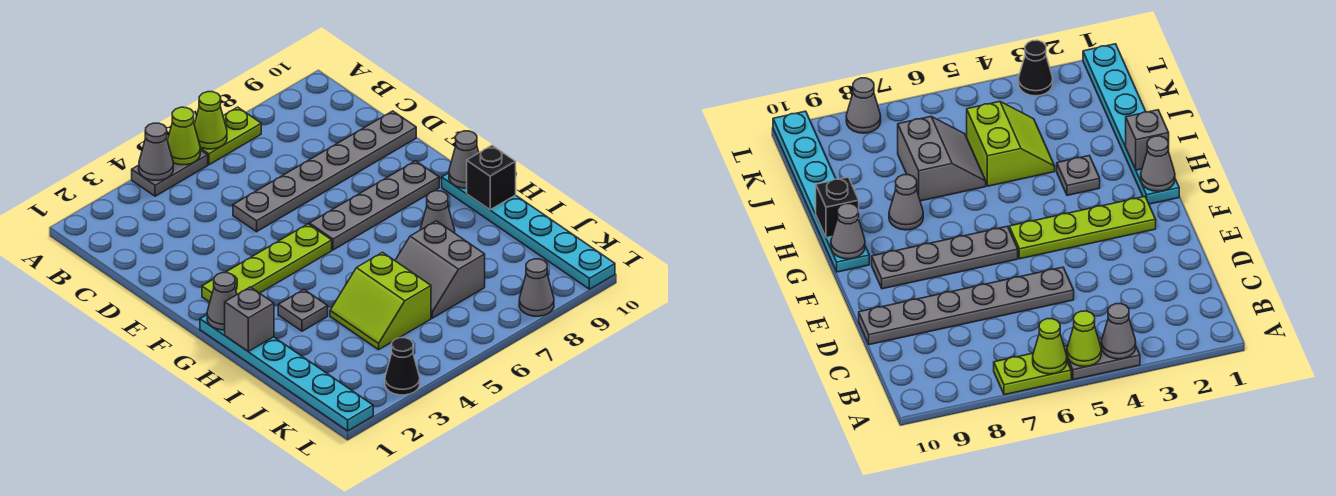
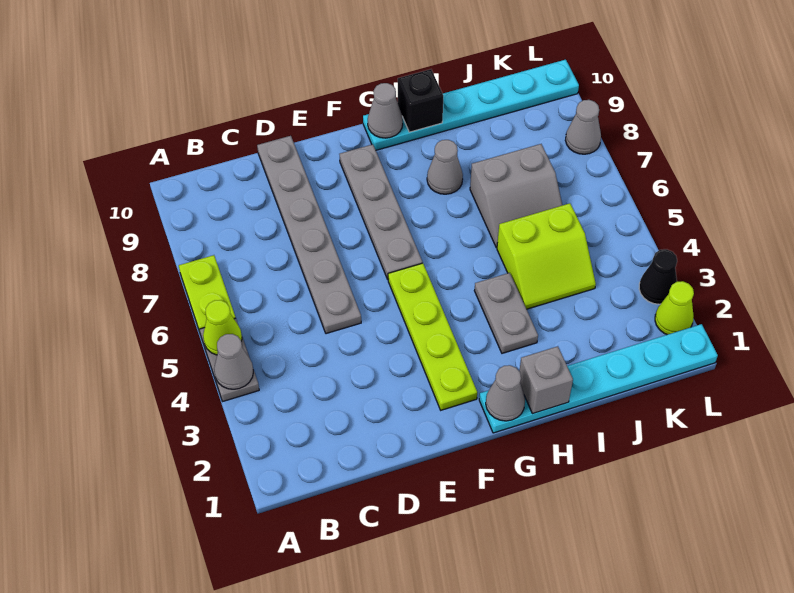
lime 1x1 cone [194,92,227,149] -> lime 1x1 cone moved to [655,281,694,335]
grey 1x1 plate [278,290,328,331] -> grey 1x2 plate [474,273,538,353]

